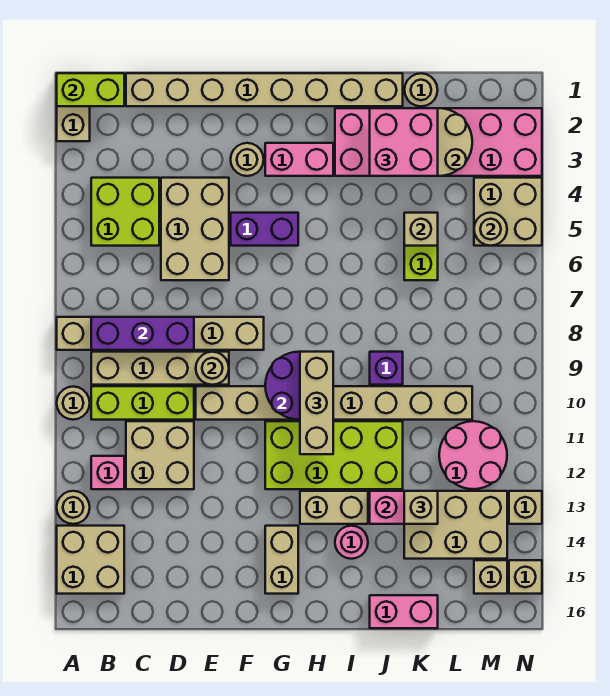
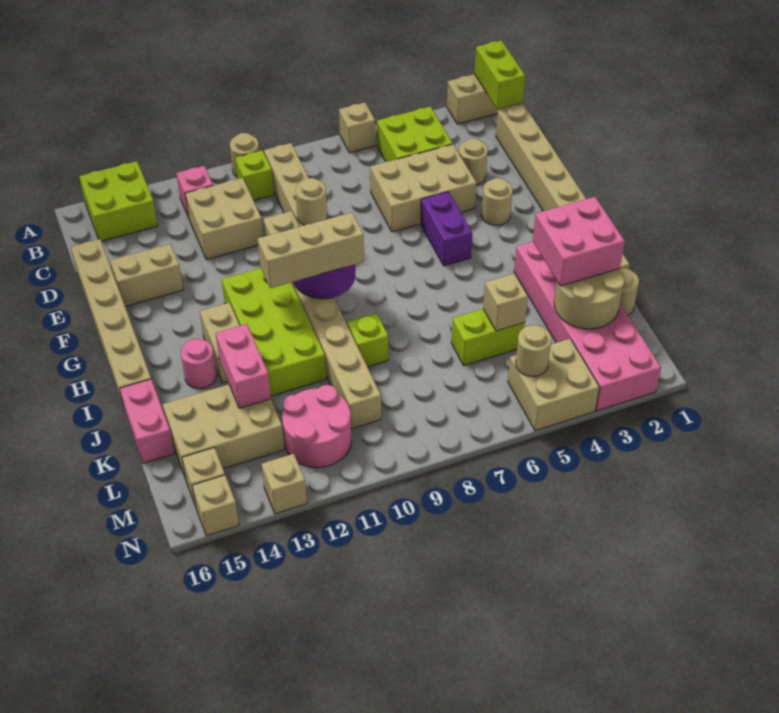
tan 1x6 brick [57,317,264,350] -> tan 1x6 brick moved to [71,239,151,408]
tan 1x1 round brick [57,491,90,524] -> tan 1x1 round brick moved to [459,139,488,185]
tan 2x2 brick [57,526,124,594] -> lime 2x2 brick [79,161,158,241]
purple 1x3 brick [91,317,194,350] -> none
lime 1x3 brick [91,386,194,420] -> lime 1x1 brick [235,150,274,200]
pink 1x2 brick [265,143,333,176] -> none
tan 1x2 brick [265,526,298,594] -> tan 1x2 brick moved to [110,244,183,306]
purple 1x1 brick [370,352,403,385] -> lime 1x1 brick [347,313,388,367]
tan 2x3 brick [404,491,507,559] -> tan 2x3 brick turned to [162,384,284,479]
tan 1x1 brick [404,491,438,524] -> tan 1x1 brick moved to [339,103,375,153]

